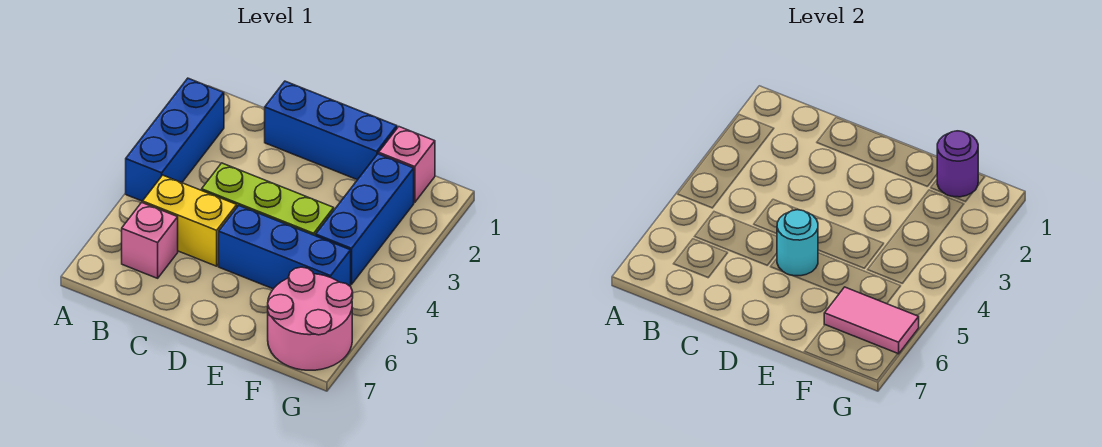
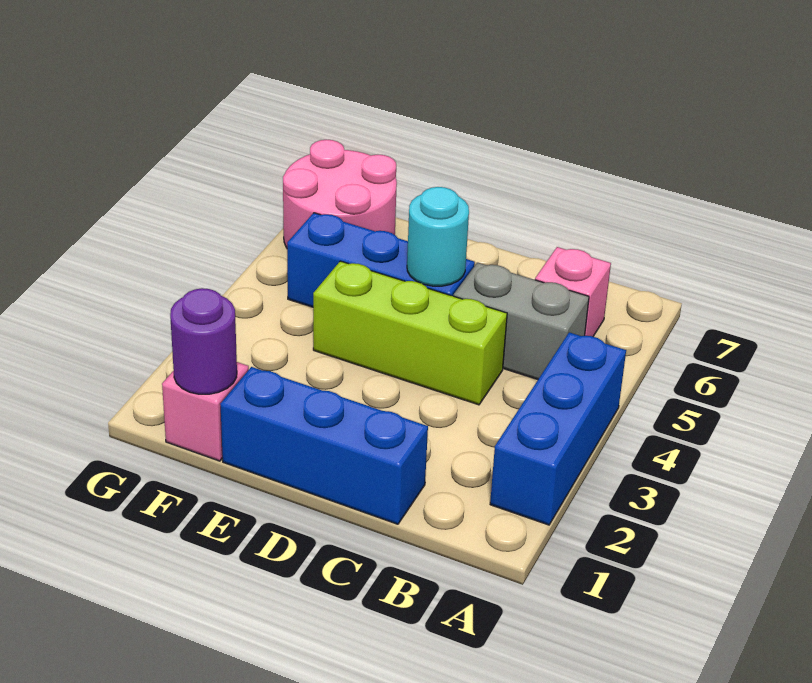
yellow 1x2 brick [143,175,237,266] -> grey 1x2 brick [453,262,589,380]
blue 1x3 brick [316,154,414,284] -> none
pink 1x2 tile [824,287,919,354] -> none

